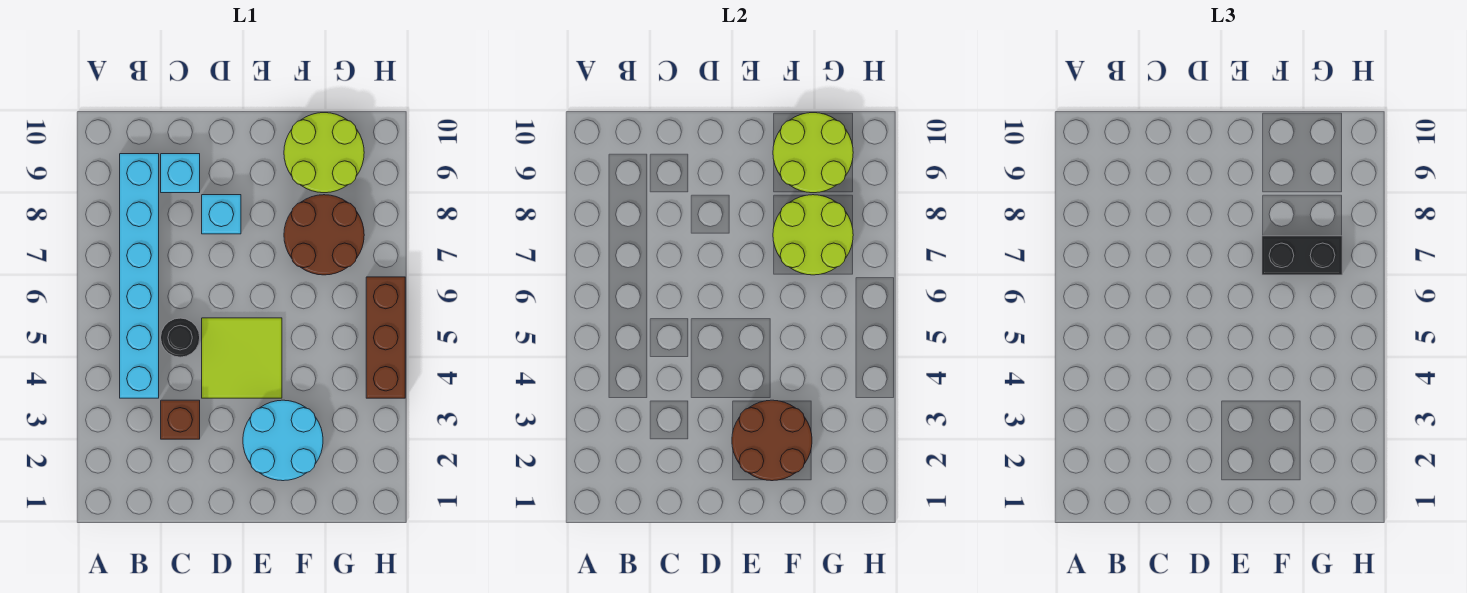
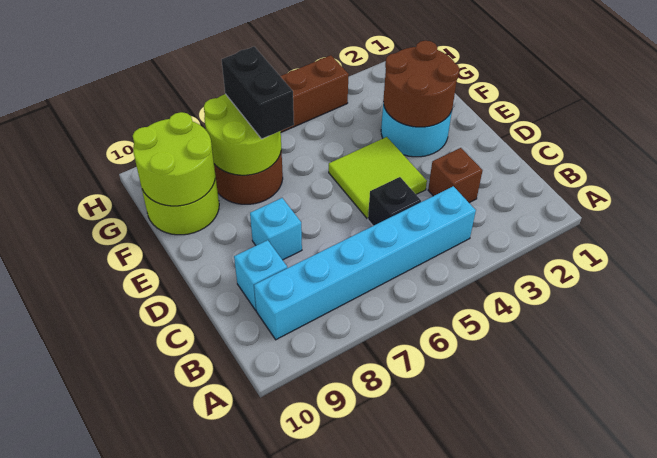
black 1x1 round brick [161,318,200,357] -> black 1x1 brick [368,177,421,226]

